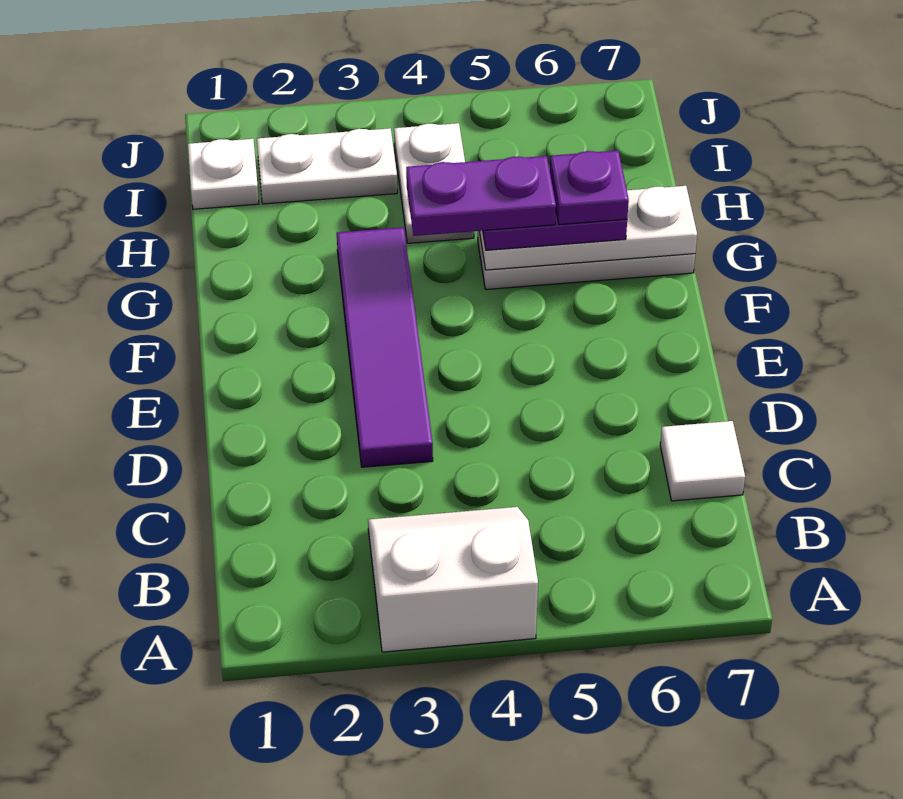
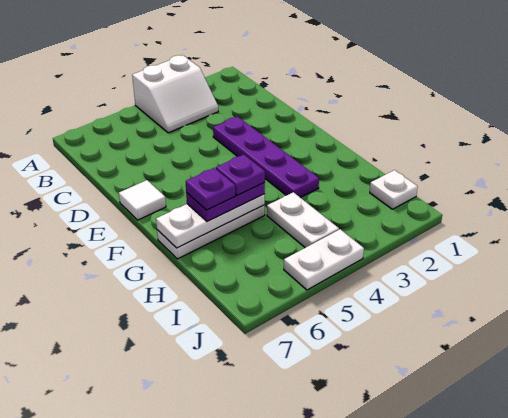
white 1x1 tile [660,421,745,501] -> white 1x1 tile moved to [119,180,166,220]
purple 1x4 tile [337,227,433,467] -> purple 1x4 plate [213,117,319,198]
purple 1x2 plate [406,156,556,236] -> purple 1x1 plate [216,154,265,196]
white 1x2 plate [257,128,397,204] -> white 1x2 plate moved to [284,229,364,290]

